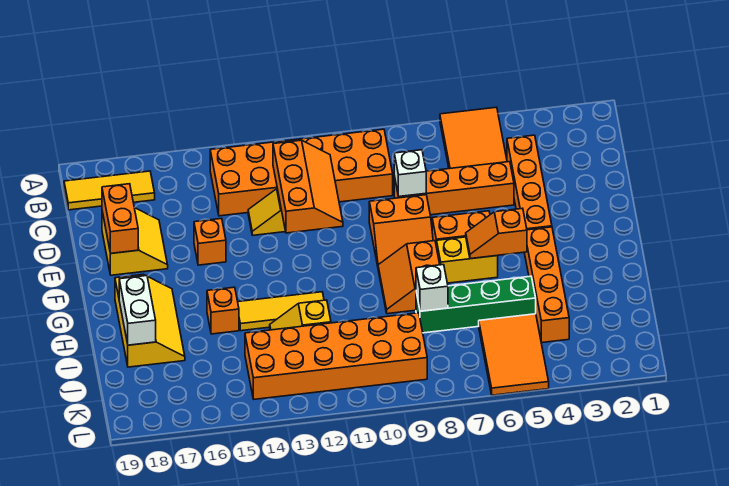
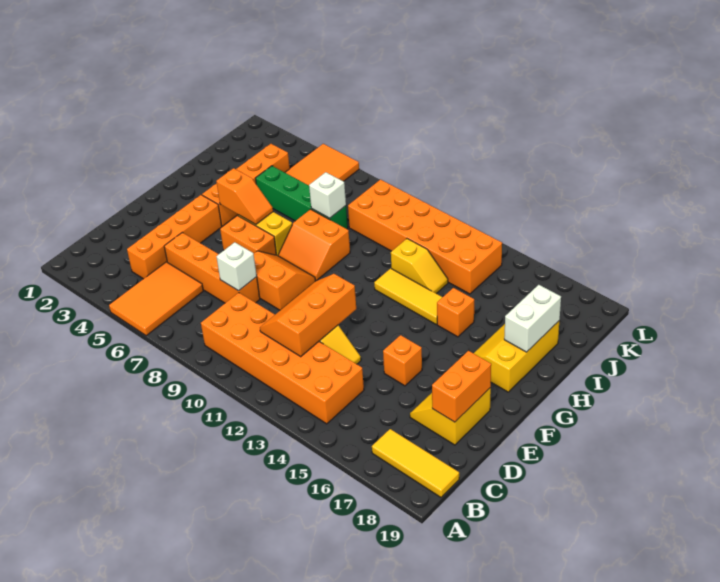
orange 2x2 slope [378,241,440,314] -> orange 2x2 slope turned to [278,209,350,281]

